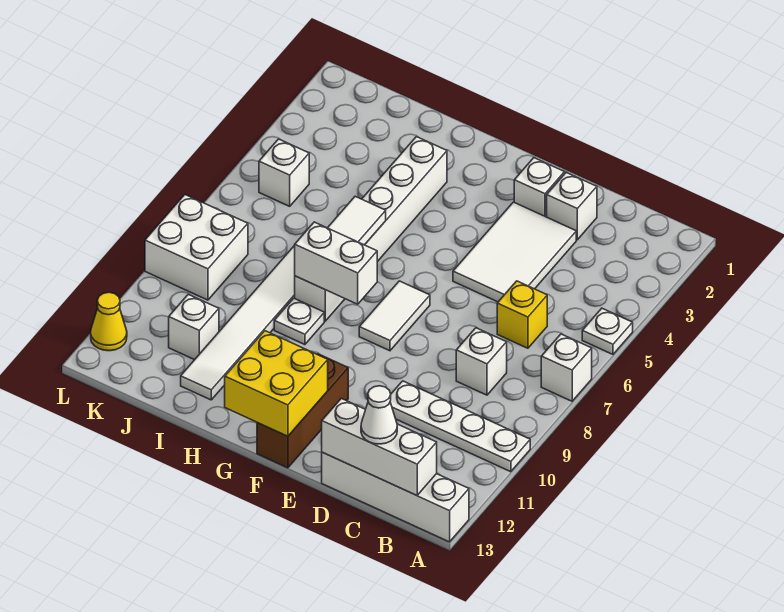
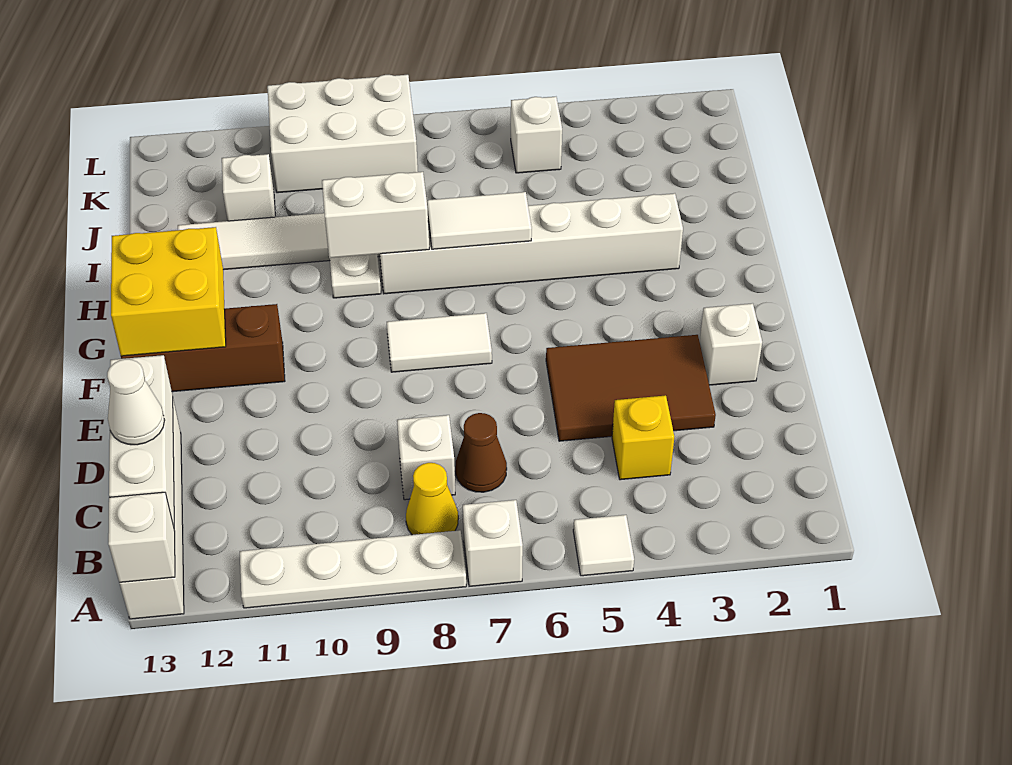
white 1x1 plate [582,308,633,354] -> white 1x1 tile [573,515,634,576]
white 1x4 plate [390,381,530,472] -> white 1x4 plate turned to [240,530,466,608]
yellow 1x1 brick [497,281,547,348] -> yellow 1x1 brick moved to [612,395,674,480]
none -> brown 1x1 cone [455,413,507,492]
white 1x1 brick [547,172,597,240] -> white 1x1 brick moved to [108,492,175,583]
white 2x3 tile [453,202,576,302] -> brown 2x3 tile [546,335,716,441]
white 1x2 brick [295,222,377,304] -> white 1x2 brick turned to [322,172,429,258]
white 2x2 brick [145,195,248,300] -> white 2x3 brick [267,75,418,193]
yellow 1x1 cone [91,292,127,351] -> yellow 1x1 cone moved to [406,463,458,535]

